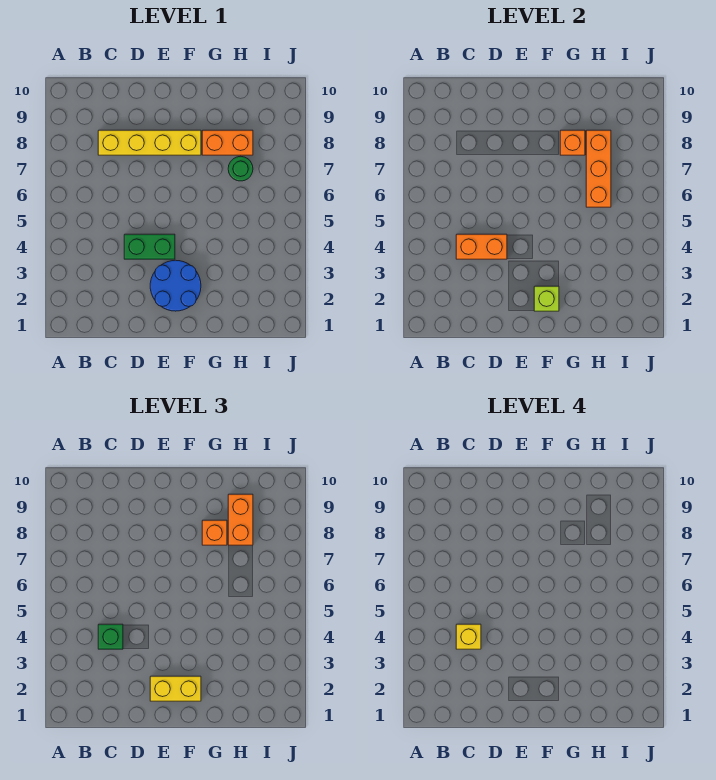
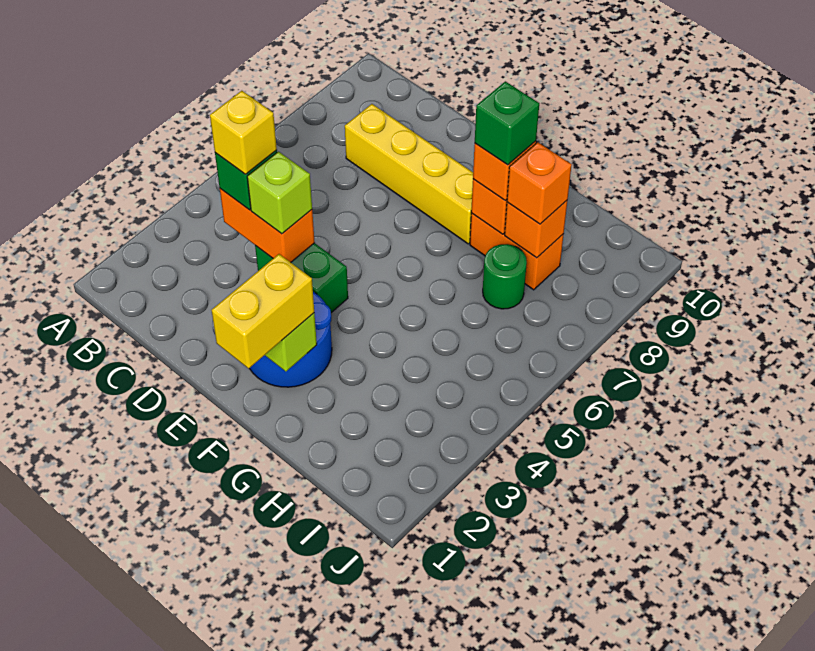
none -> lime 1x1 brick [247,152,312,234]
yellow 1x2 brick [150,676,201,701] -> yellow 1x2 brick turned to [212,254,314,368]
none -> green 1x1 brick [475,81,539,165]
orange 1x3 brick [586,130,611,207] -> orange 1x1 brick [505,201,567,258]
orange 1x2 brick [228,494,253,545] -> orange 1x1 brick [507,142,572,224]

